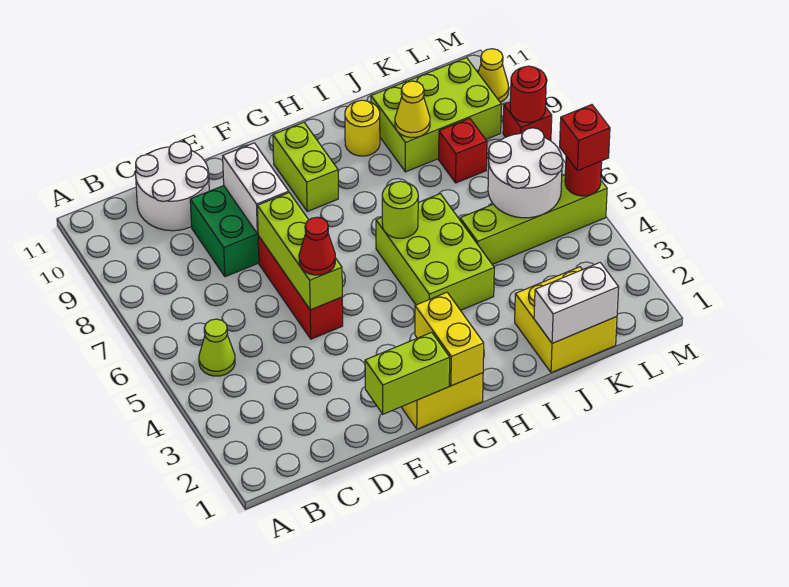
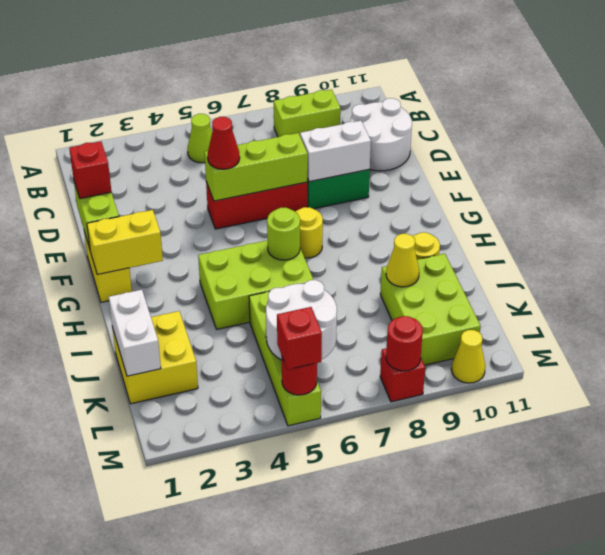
none -> yellow 1x1 round brick [295,207,323,258]
lime 1x2 brick [273,122,338,211] -> lime 1x2 brick moved to [274,89,341,137]
red 1x1 brick [439,118,487,183] -> red 1x1 brick moved to [69,141,111,199]

